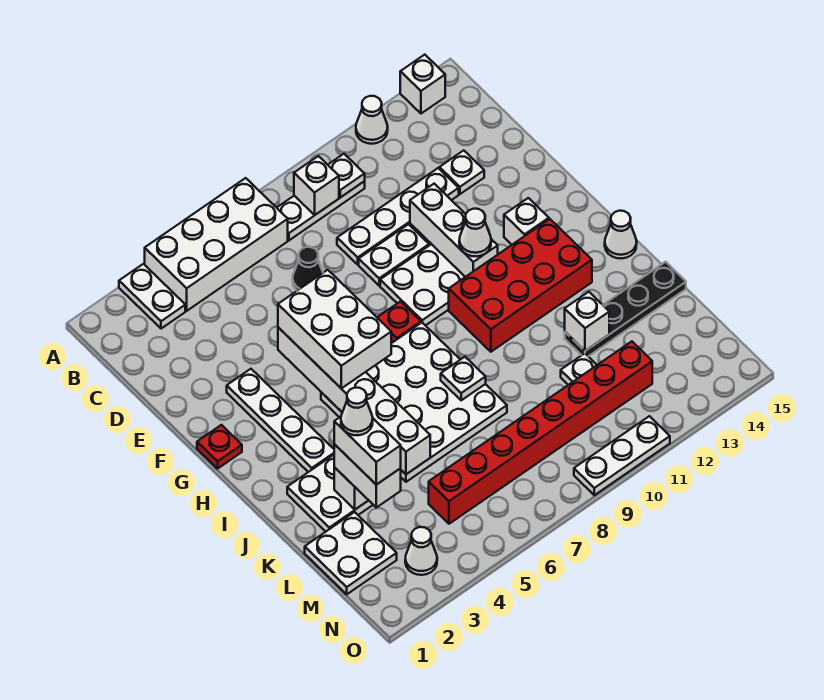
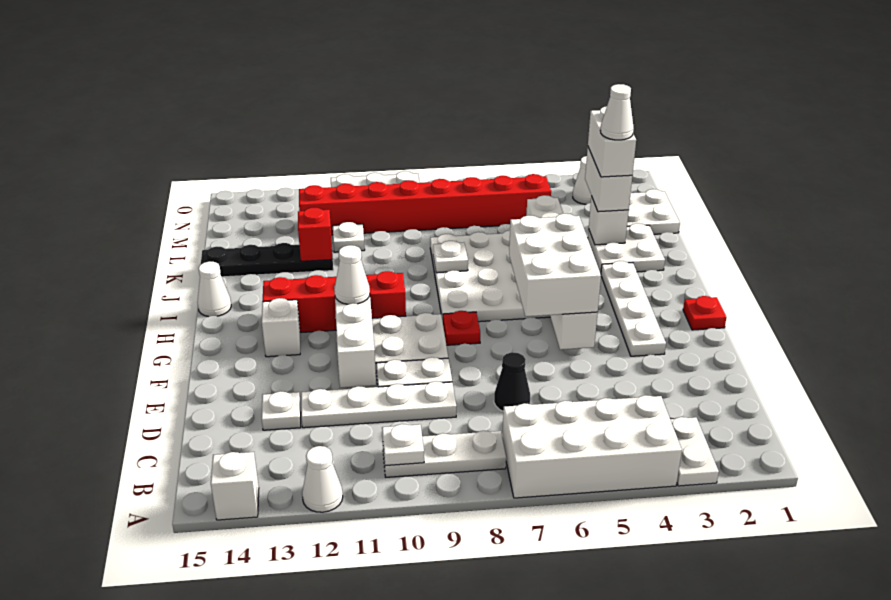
white 1x1 brick [294,156,339,215] -> none
red 2x4 brick [449,219,592,352] -> red 1x4 brick [263,271,406,333]
white 1x1 brick [565,292,609,351] -> red 1x1 brick [298,208,333,261]

